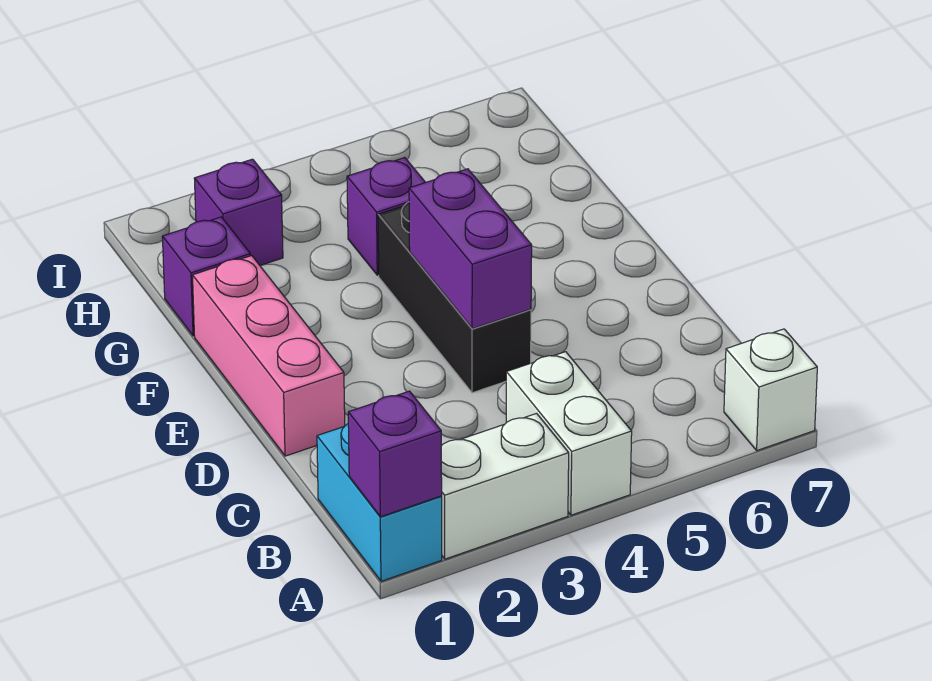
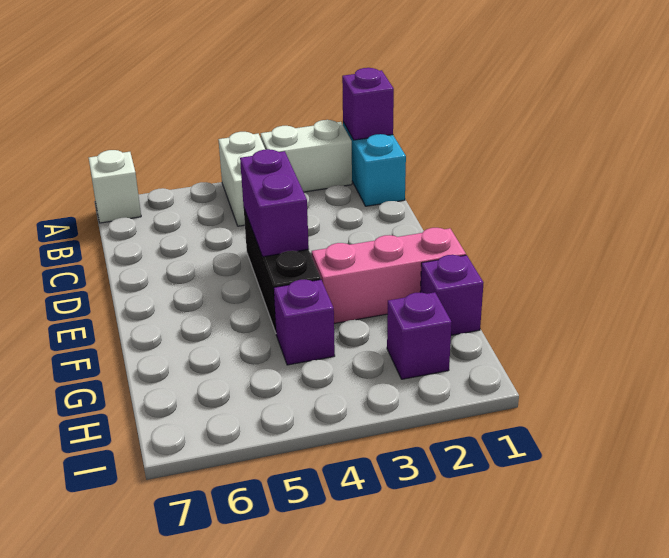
pink 1x3 brick [193,256,345,456] -> pink 1x3 brick turned to [312,228,466,323]

